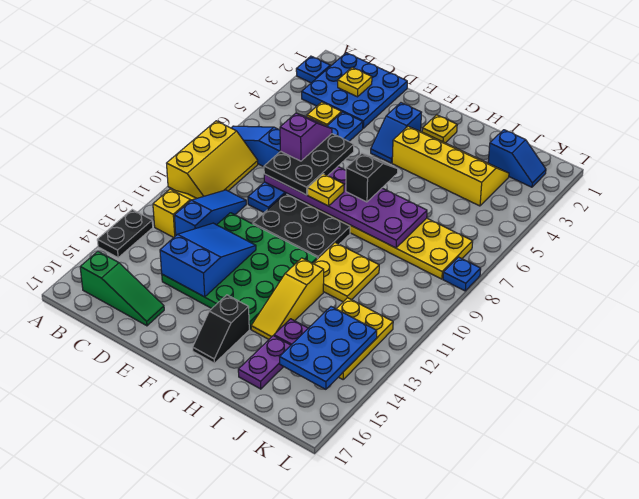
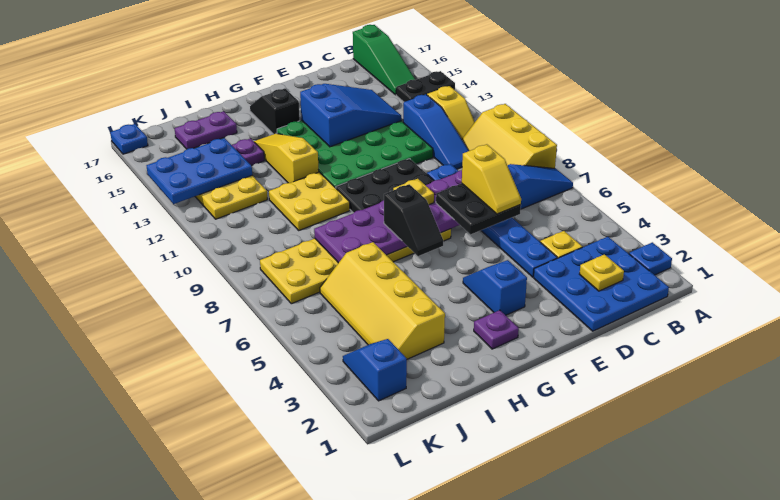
black 1x2 plate [97,210,153,258] -> black 1x2 plate turned to [396,71,455,102]
green 1x3 slope [80,252,164,326] -> green 1x3 slope turned to [353,25,415,95]
black 2x3 plate [264,134,354,195] -> black 2x2 plate [436,184,521,234]
purple 1x2 slope [280,113,332,161] -> yellow 1x2 slope [462,144,521,214]
blue 2x3 slope [160,223,256,297] -> blue 2x3 slope turned to [300,84,401,147]
yellow 1x1 plate [422,115,457,143] -> purple 1x1 plate [474,310,519,349]
yellow 2x4 slope [392,126,509,206] -> yellow 2x4 slope turned to [320,242,445,359]
purple 1x2 plate [238,336,291,389] -> purple 1x2 plate turned to [175,111,237,149]
blue 1x2 slope [488,130,546,187] -> blue 1x2 slope turned to [343,339,407,401]
blue 2x3 plate [280,307,377,389] -> blue 2x3 plate turned to [147,138,252,204]
blue 1x1 plate [443,257,481,291] -> blue 1x1 plate moved to [110,124,148,154]

